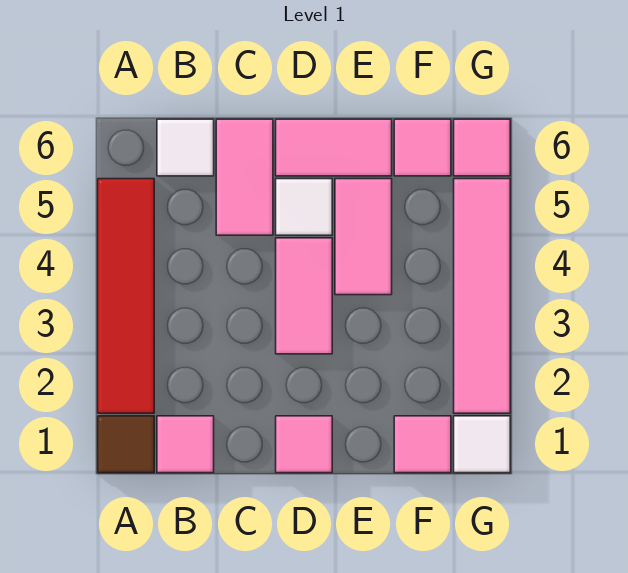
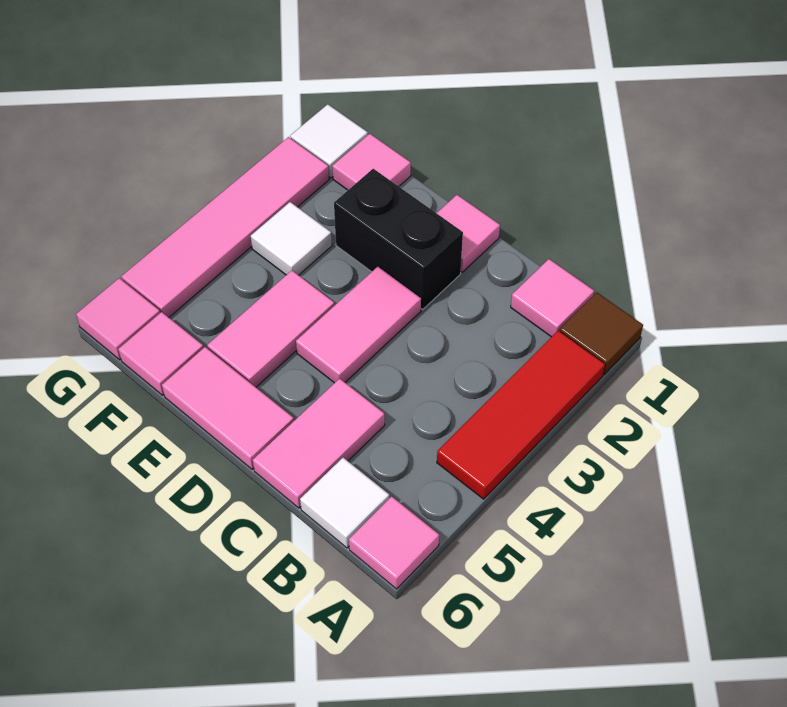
red 1x4 tile [98,179,154,413] -> red 1x3 tile [437,331,605,499]
none -> pink 1x1 tile [349,496,439,589]
none -> black 1x2 brick [334,169,463,309]
white 1x1 tile [276,179,332,235] -> white 1x1 tile moved to [251,202,332,275]

